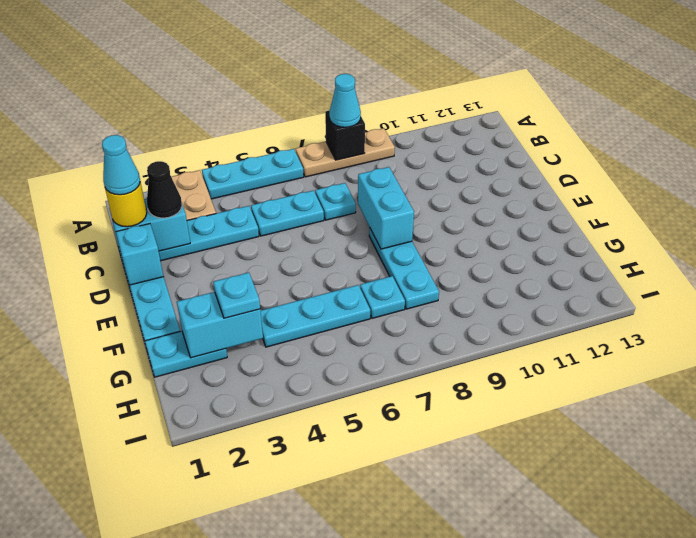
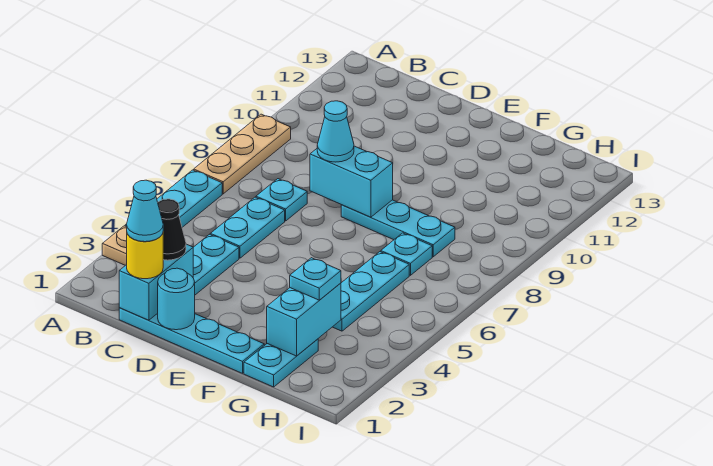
black 1x1 brick [325,110,365,160] -> none
cyan 1x1 cone [329,74,361,127] -> cyan 1x1 cone moved to [317,101,354,162]
cyan 1x1 brick [116,224,164,285] -> cyan 1x1 round brick [158,268,195,330]

